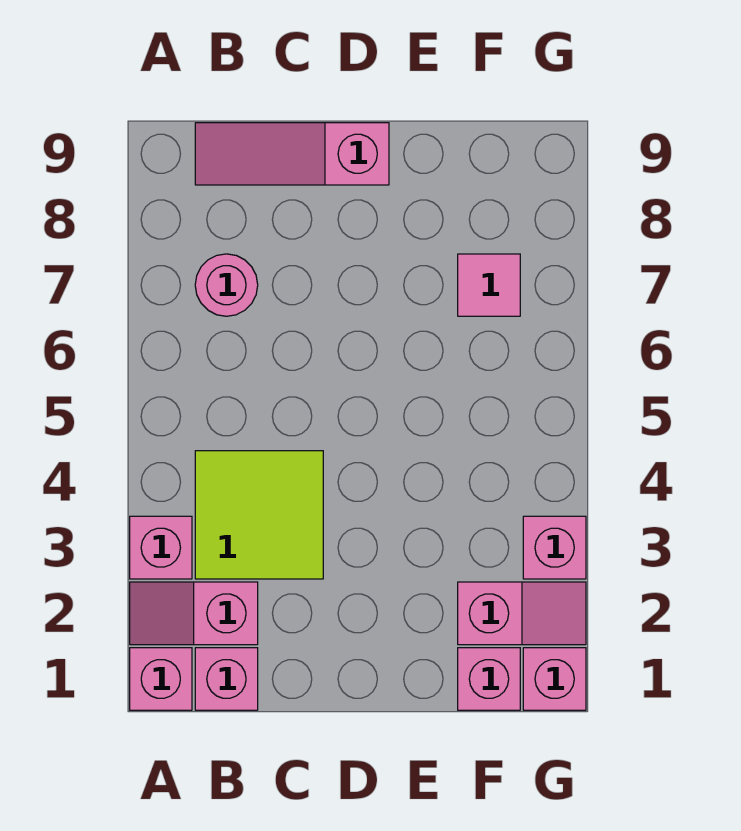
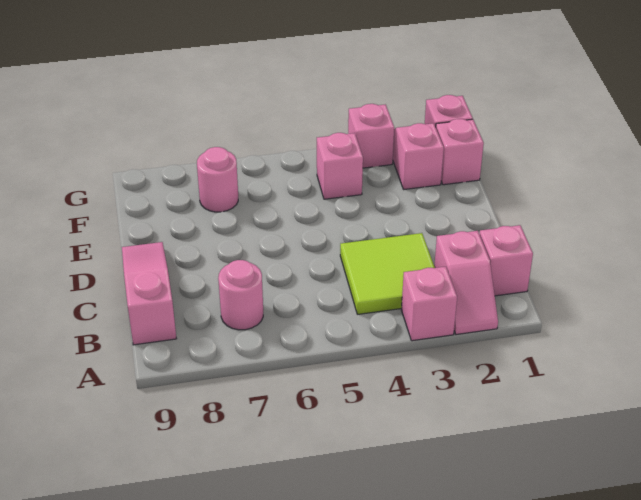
pink 1x1 brick [130,648,192,710] -> pink 1x1 brick moved to [317,133,363,199]
pink 1x3 slope [195,123,389,185] -> pink 1x3 slope turned to [122,242,177,345]
pink 1x1 tile [458,254,520,316] -> pink 1x1 round brick [197,147,238,212]

